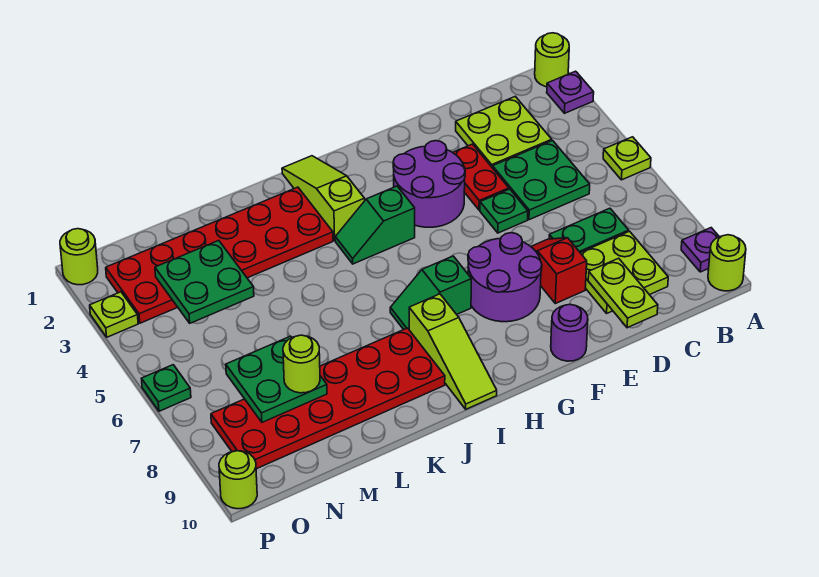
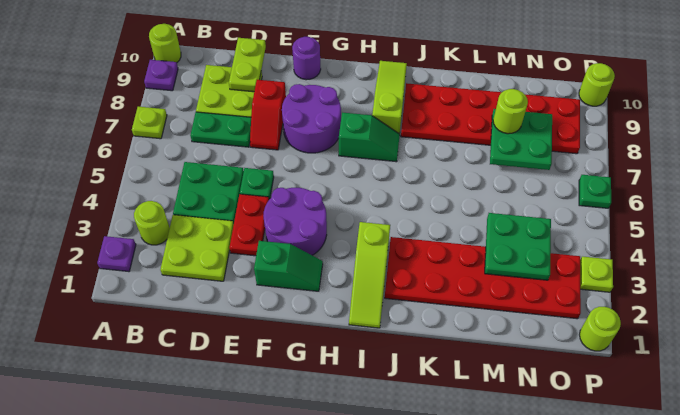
lime 1x1 round brick [535,33,569,87] -> lime 1x1 round brick moved to [134,201,170,245]
lime 1x1 plate [603,137,651,180] -> lime 1x1 plate moved to [132,107,167,139]
green 1x2 slope [335,186,415,264] -> green 1x2 slope moved to [254,241,323,291]

